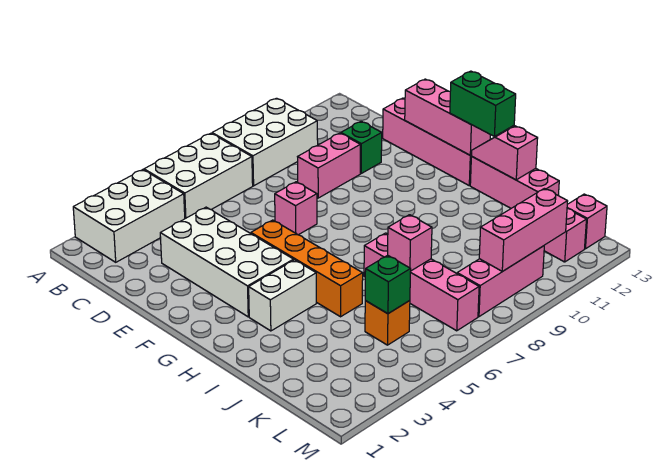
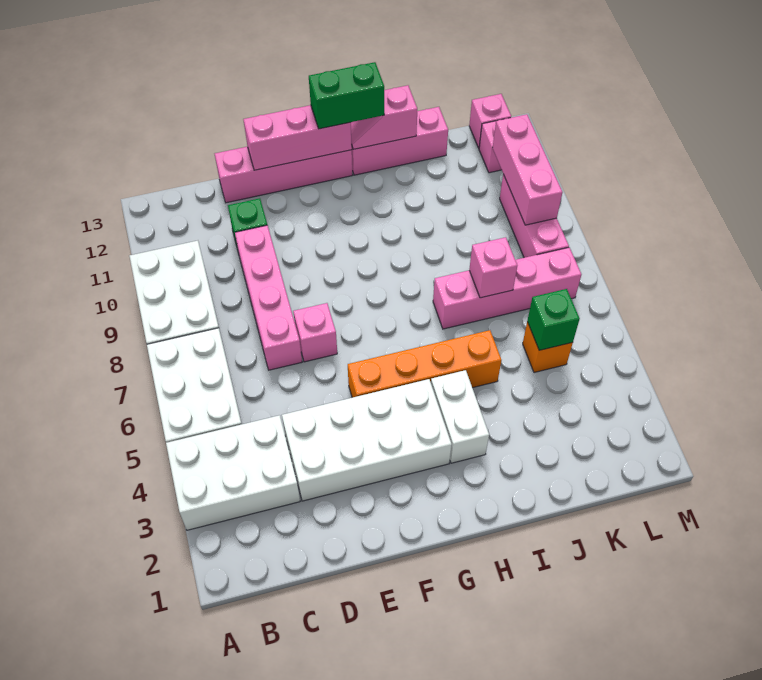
white 2x3 brick [73,170,185,262] -> white 2x3 brick turned to [166,415,300,530]
pink 1x2 brick [298,133,360,198] -> pink 1x4 brick [235,225,302,370]

